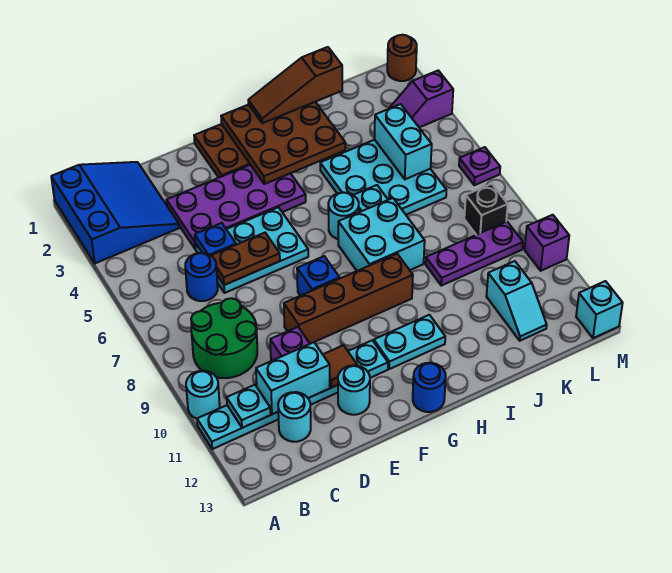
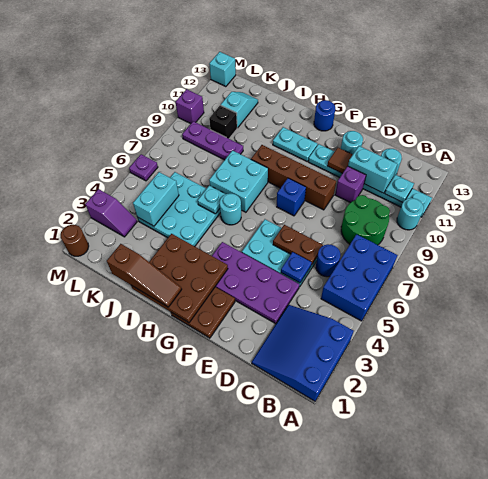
none -> blue 2x3 brick [321,234,398,321]
black 1x1 brick [464,184,508,235] -> black 1x1 brick moved to [209,105,237,139]

